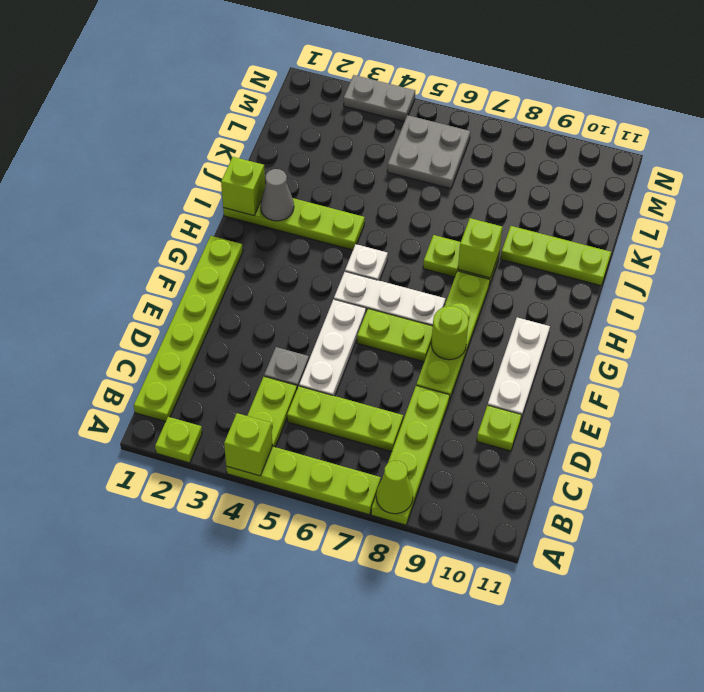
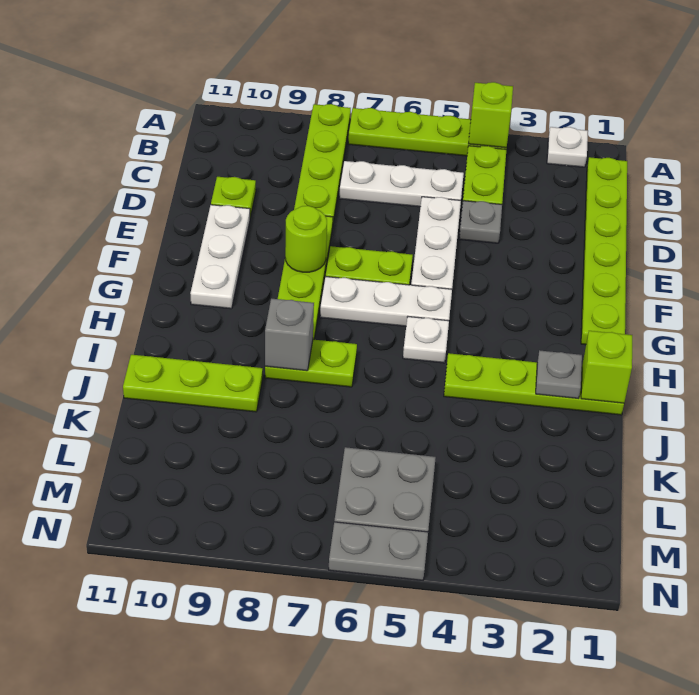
lime 1x1 plate [155,417,202,463] -> white 1x1 plate [547,127,588,167]
lime 1x1 cone [376,461,413,514] -> none
lime 1x3 plate [287,386,403,452] -> white 1x3 plate [339,161,464,207]
grey 1x1 cone [260,169,294,221] -> grey 1x1 plate [536,350,582,398]
lime 1x1 brick [458,218,502,278] -> grey 1x1 brick [265,299,314,371]
grey 1x2 plate [344,75,415,122] -> grey 1x2 plate moved to [329,522,428,580]

